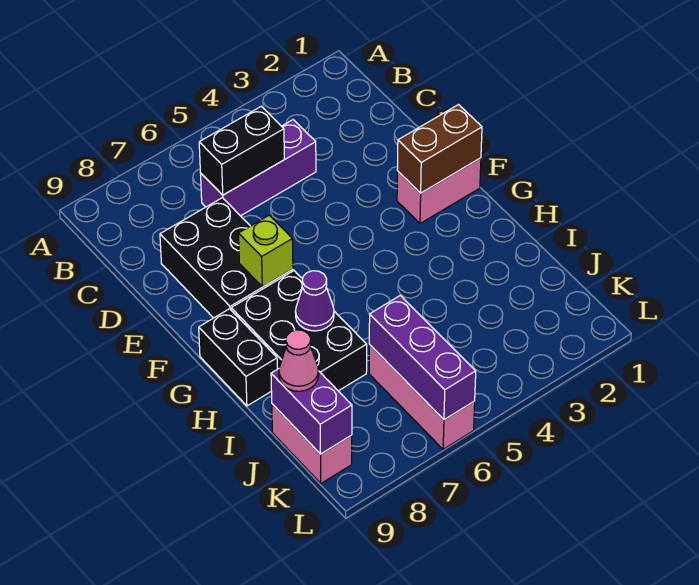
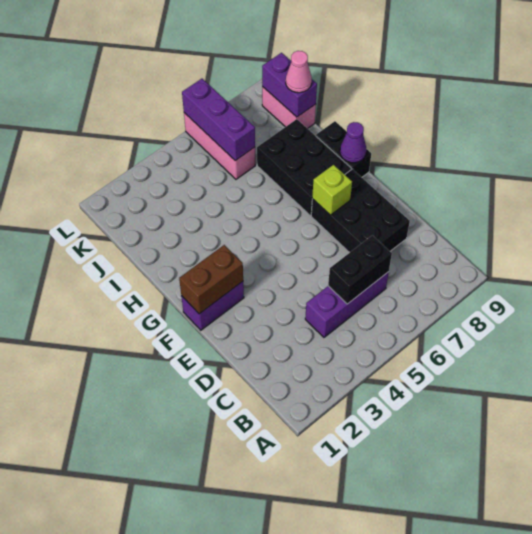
pink 1x2 brick [397,158,481,223] -> purple 1x2 brick [181,282,244,330]
purple 1x1 cone [295,271,334,331] -> purple 1x1 cone moved to [340,122,366,163]

